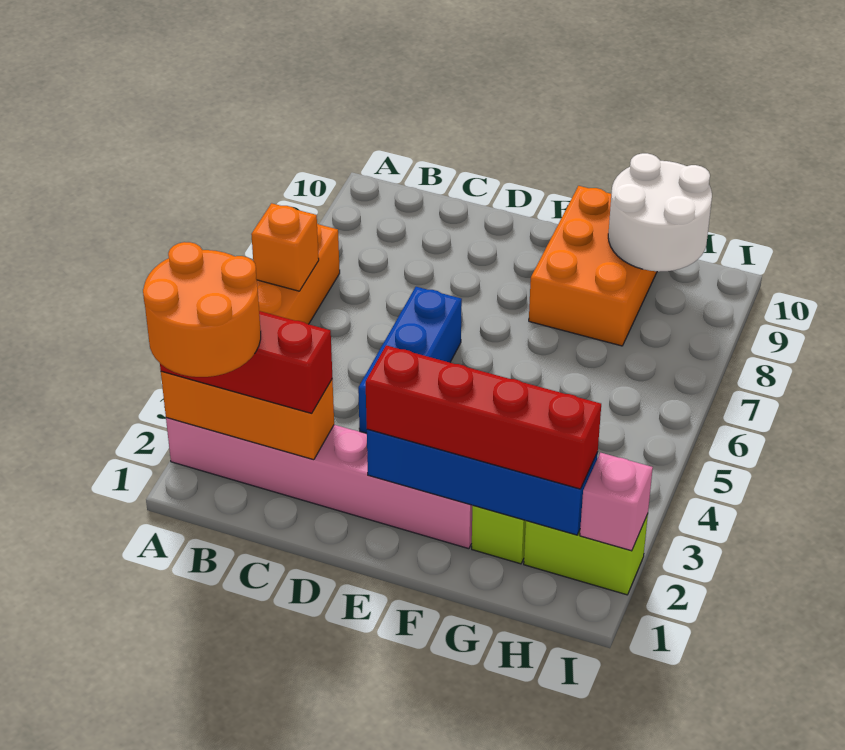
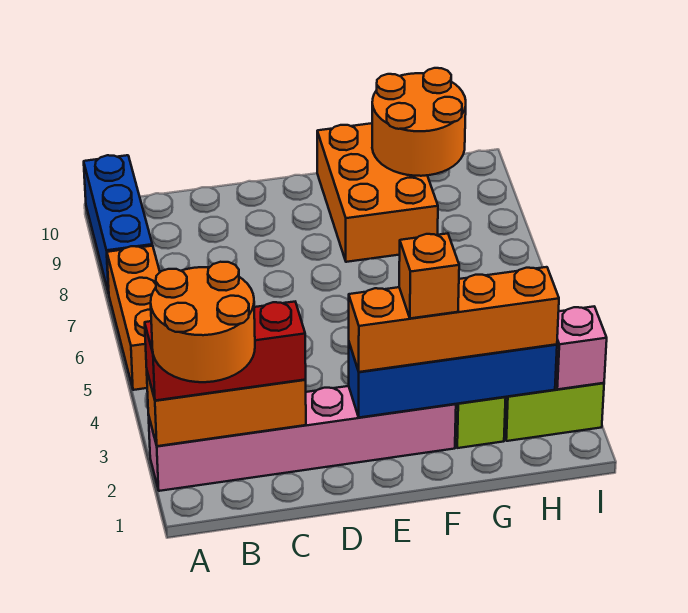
orange 1x1 brick [251,203,319,291] -> orange 1x1 brick moved to [399,233,459,318]
blue 1x3 brick [358,287,462,433] -> blue 1x3 brick moved to [84,155,152,293]
red 1x4 brick [366,345,601,489] -> orange 1x4 brick [349,267,559,372]
white 2x2 round brick [608,153,712,272] -> orange 2x2 round brick [372,68,466,176]

